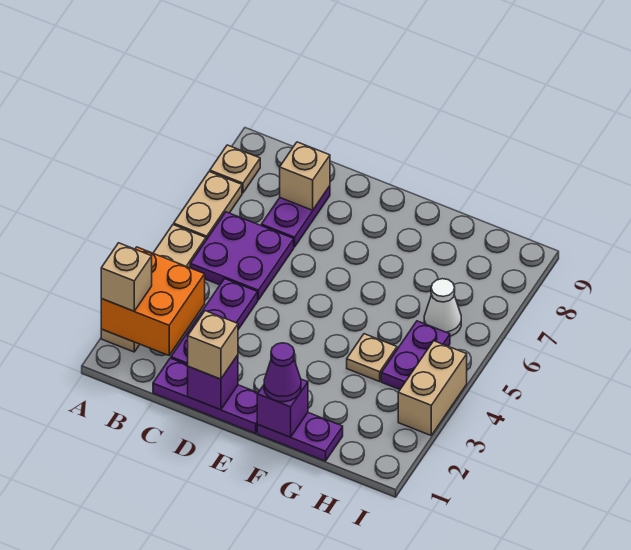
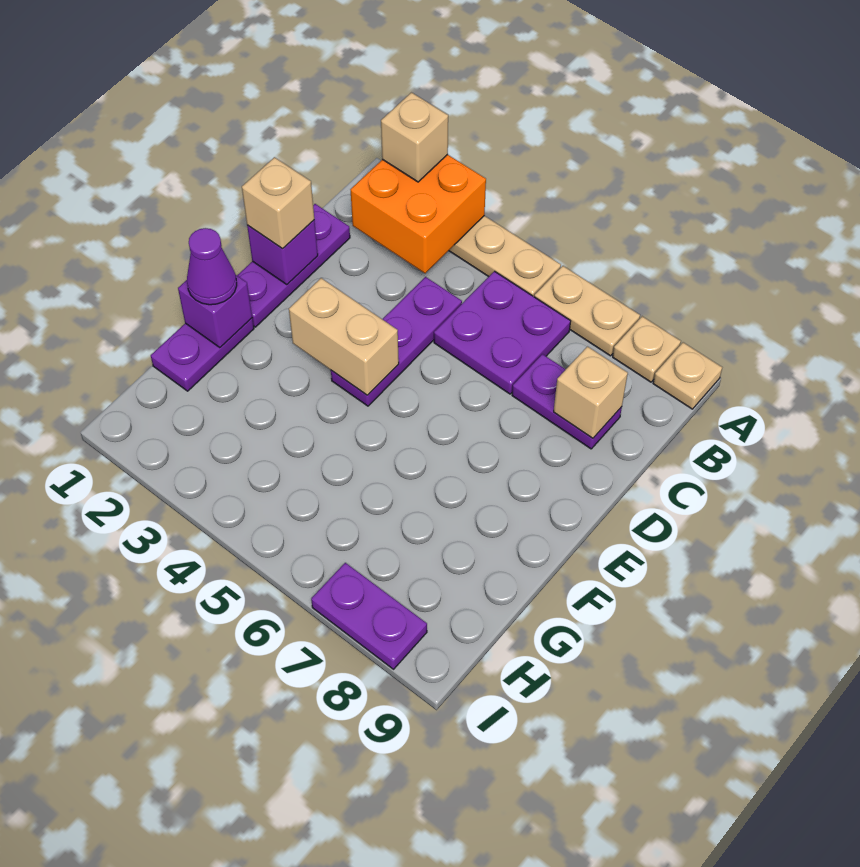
purple 1x3 plate [171,279,258,365] -> purple 1x3 plate turned to [331,277,462,406]
tan 1x1 plate [347,334,397,382] -> tan 1x1 plate moved to [653,342,722,409]
purple 1x2 plate [381,321,450,390] -> purple 1x2 plate moved to [311,563,427,669]
white 1x1 cone [424,279,461,336] -> none
tan 1x2 brick [398,341,467,435] -> tan 1x2 brick moved to [289,278,399,395]

